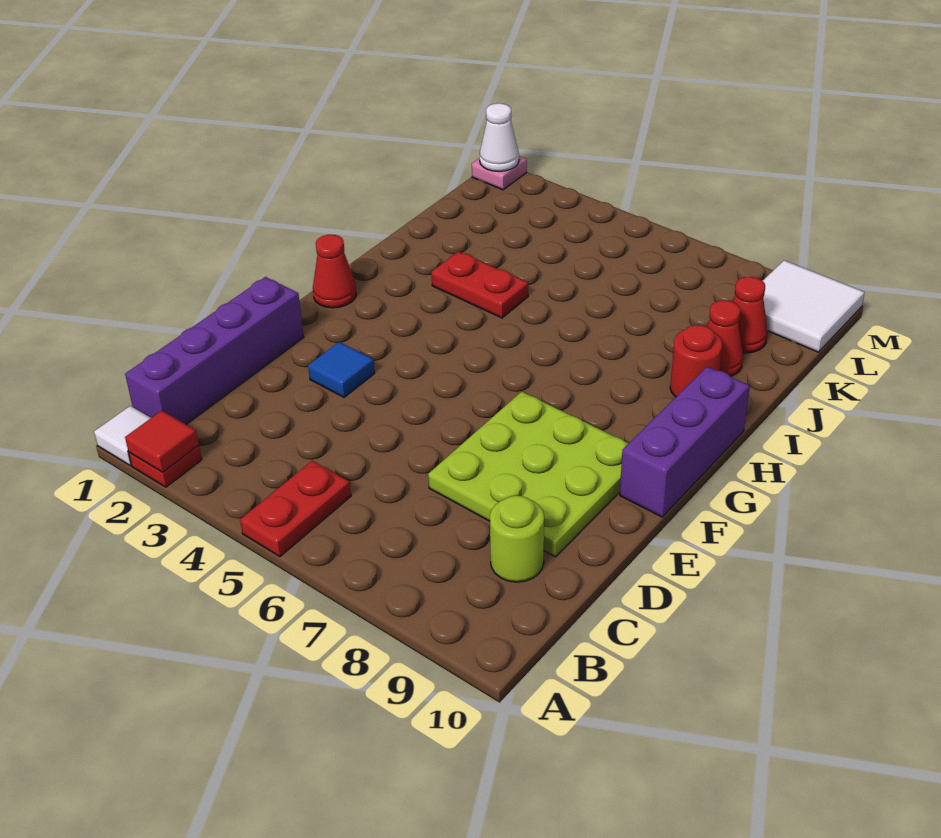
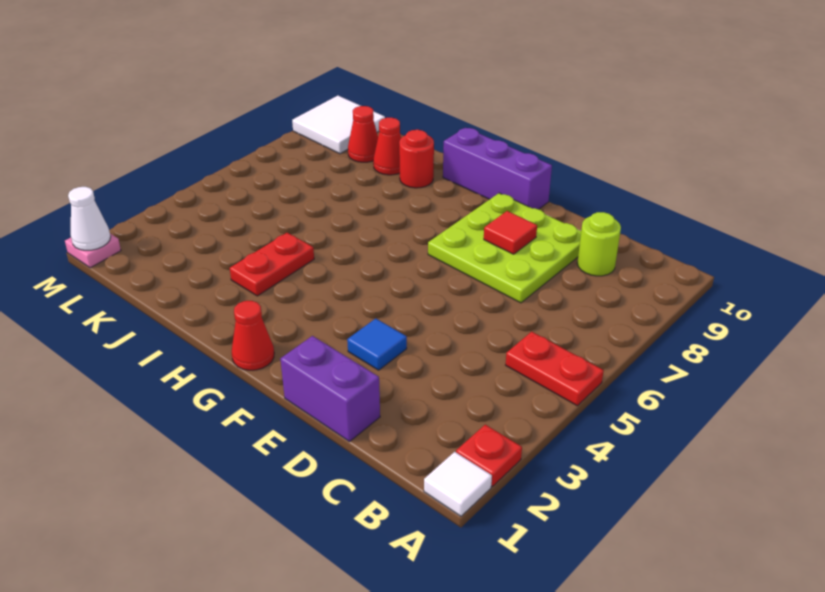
red 1x1 tile [125,411,199,472] -> red 1x1 tile moved to [484,211,537,254]
purple 1x4 brick [125,277,304,424] -> purple 1x2 brick [281,336,380,442]

